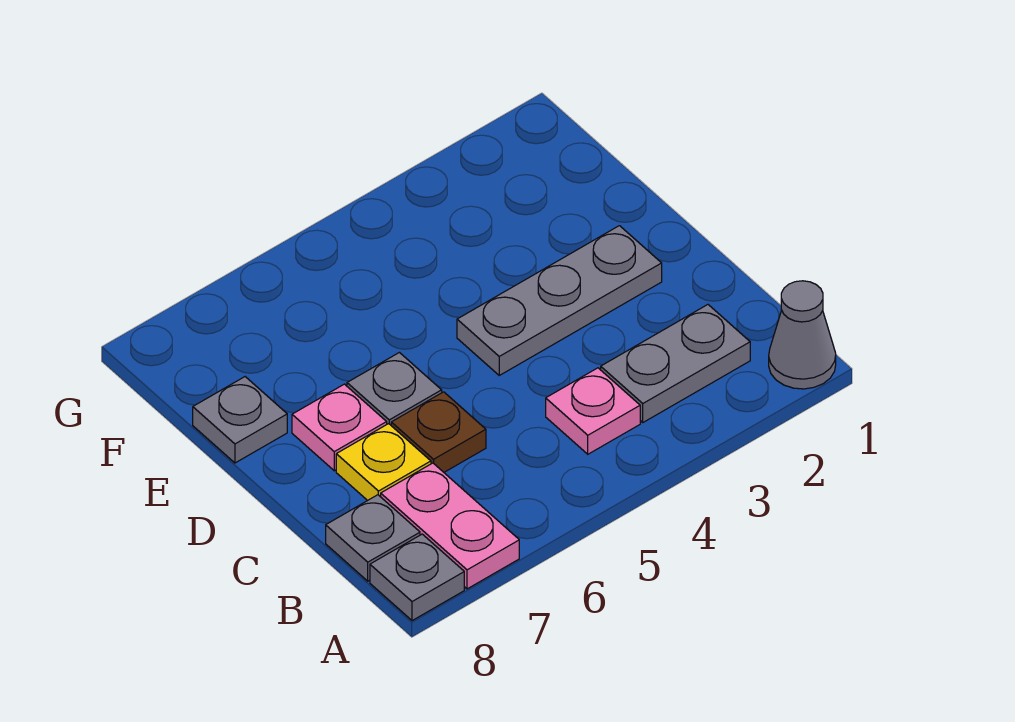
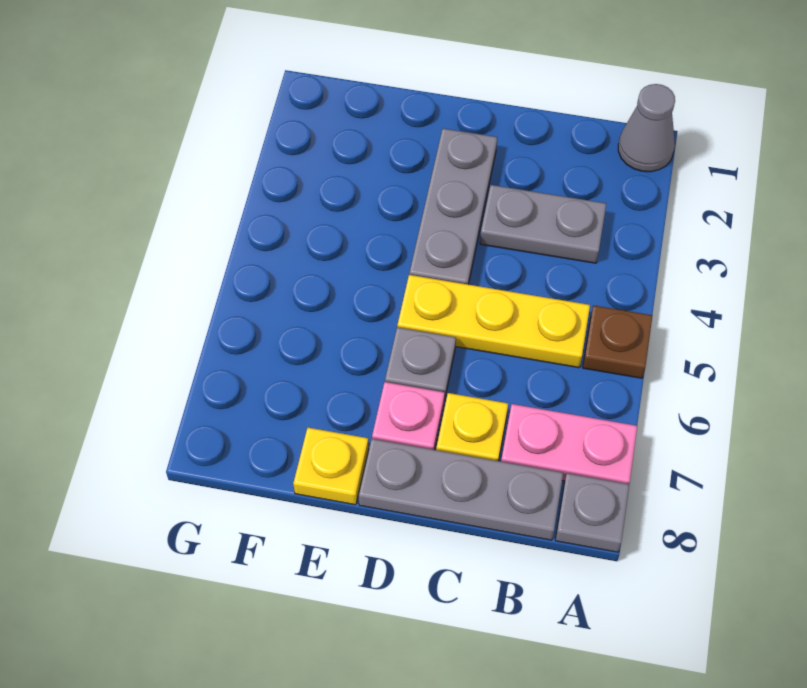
grey 1x2 plate [601,305,750,422] -> grey 1x2 plate turned to [480,185,606,263]
pink 1x1 plate [546,368,640,454] -> none
none -> yellow 1x3 plate [397,275,590,368]
grey 1x1 plate [326,495,420,581] -> grey 1x3 plate [359,439,563,540]
brown 1x1 plate [391,392,486,472] -> brown 1x1 plate moved to [583,305,653,378]
grey 1x1 plate [193,377,287,463] -> yellow 1x1 plate [293,428,369,505]

